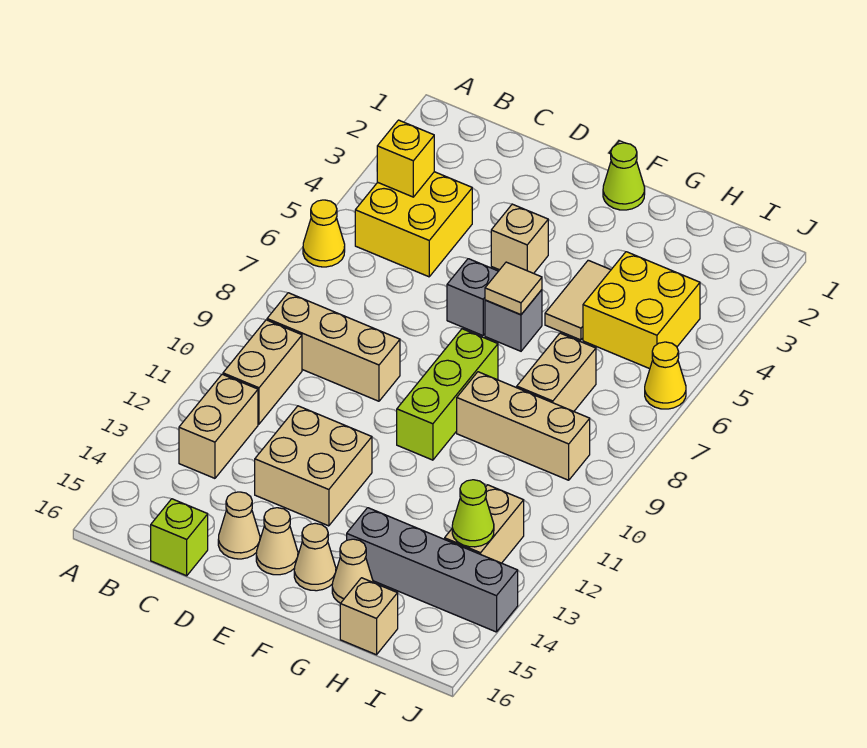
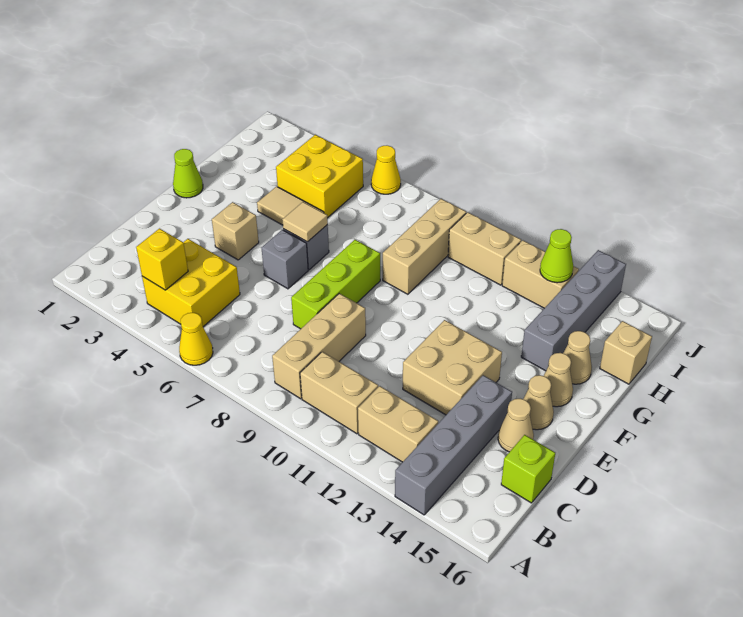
none -> grey 1x4 brick [395,375,512,515]
lime 1x3 brick [397,329,498,460] -> lime 1x3 brick turned to [291,240,380,329]
tan 1x2 brick [517,333,596,411] -> tan 1x2 brick moved to [448,212,521,285]

